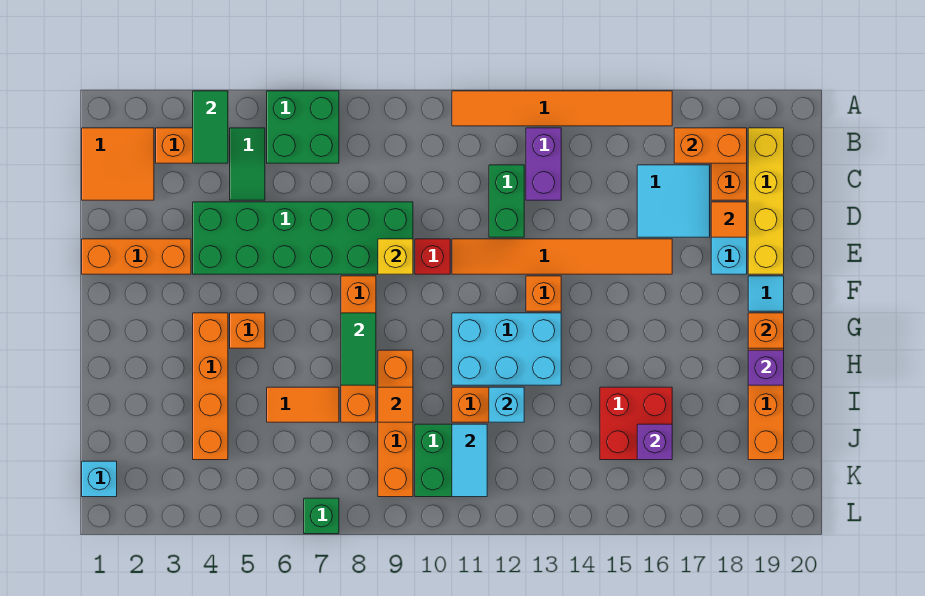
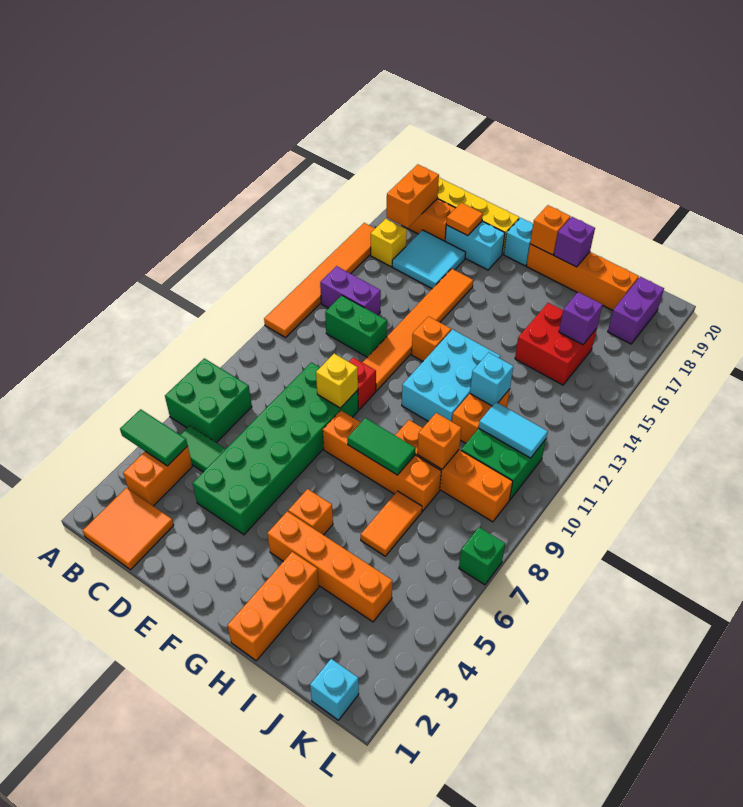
none -> yellow 1x1 brick [371,219,407,267]
orange 1x3 brick [82,239,191,274] -> orange 1x3 brick moved to [227,552,319,661]
cyan 1x1 tile [748,276,784,311] -> cyan 1x1 brick [504,218,533,266]
orange 1x1 tile [378,387,413,422] -> orange 1x1 brick [417,413,461,469]
none -> purple 1x2 brick [608,277,664,344]

